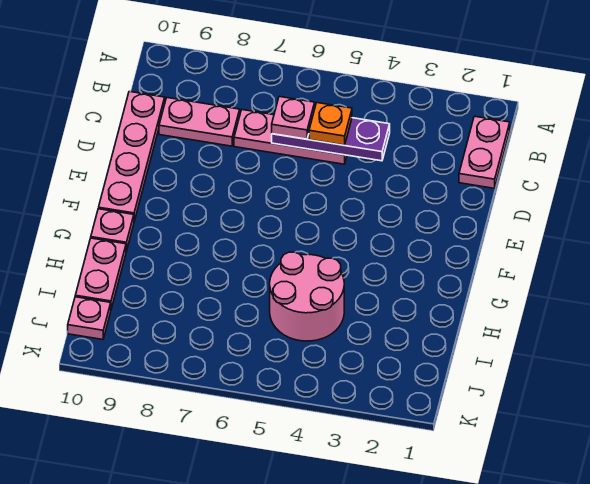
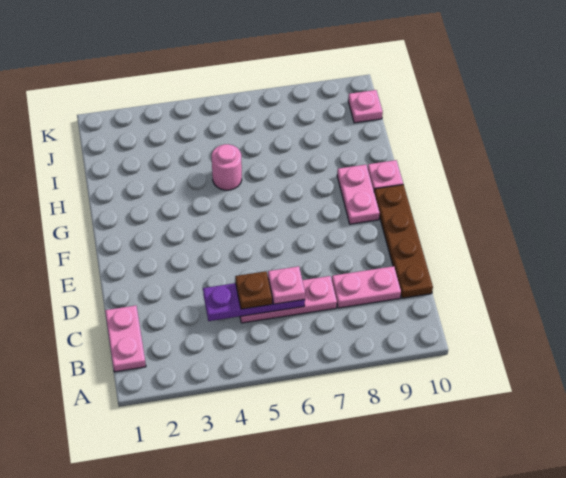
orange 1x1 plate [309,103,352,145] -> brown 1x1 plate [235,271,272,309]
pink 1x4 plate [99,91,165,221] -> brown 1x4 plate [374,185,433,298]
pink 2x2 round brick [270,252,344,341] -> pink 1x1 round brick [212,144,242,190]
pink 1x2 plate [75,238,126,309] -> pink 1x2 plate moved to [337,165,380,224]

